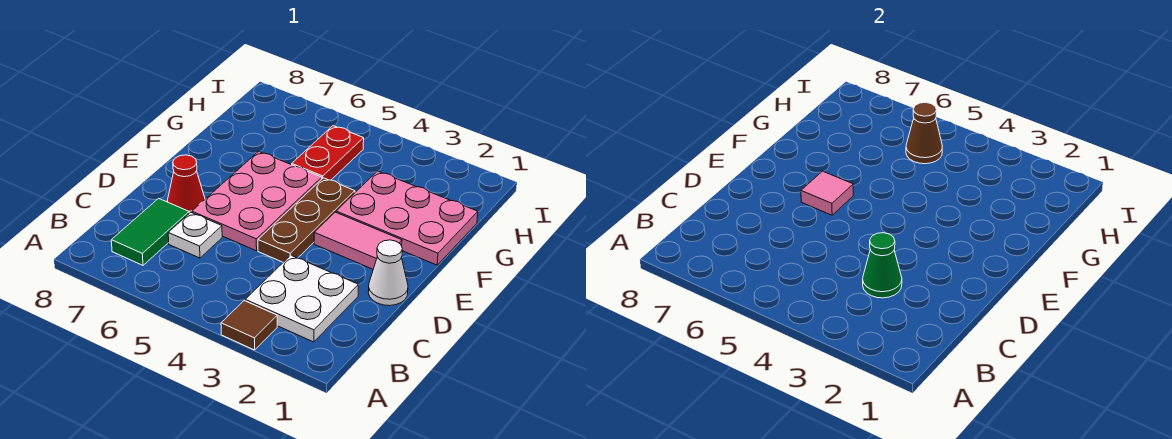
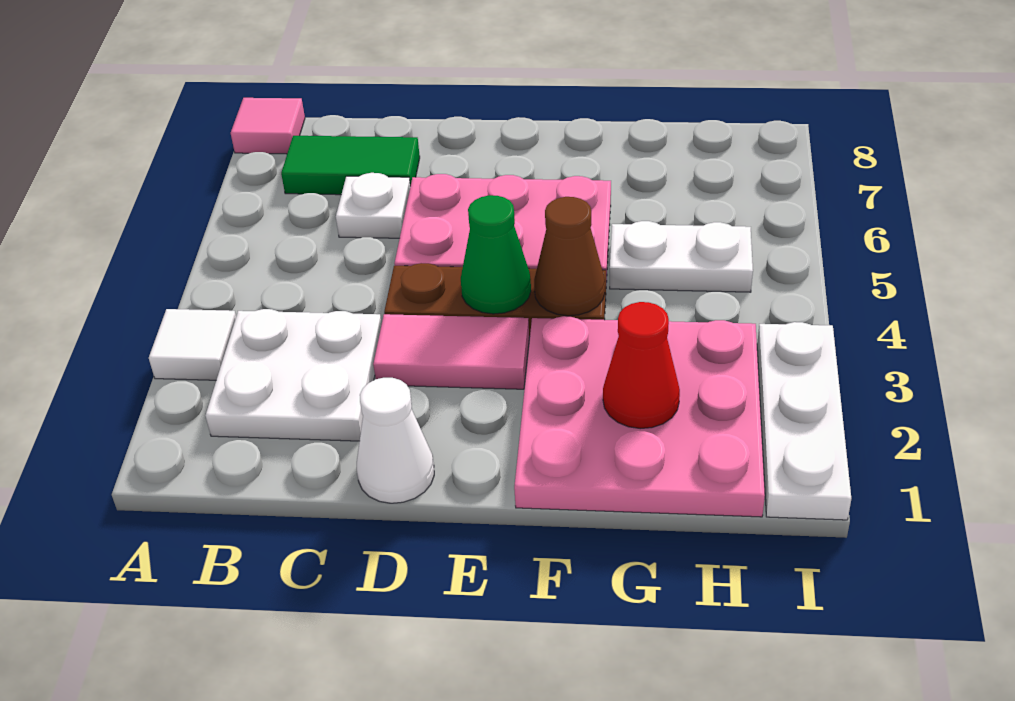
brown 1x1 tile [221,301,277,350] -> white 1x1 tile [149,309,236,380]
green 1x1 cone [863,233,902,298] -> green 1x1 cone moved to [461,195,531,314]
red 1x1 cone [167,155,205,213] -> red 1x1 cone moved to [603,302,680,429]
pink 1x2 tile [314,212,402,269] -> pink 1x2 tile turned to [373,314,529,389]
pink 1x1 tile [801,171,853,215] -> pink 1x1 tile moved to [231,98,305,154]
pink 2x3 plate [336,171,478,265] -> pink 3x3 plate [514,316,765,517]
red 1x2 plate [292,126,364,180] -> white 1x2 plate [610,221,753,292]
brown 1x1 cone [906,103,942,164] -> brown 1x1 cone moved to [534,197,605,316]
none -> white 1x3 plate [757,322,851,520]

